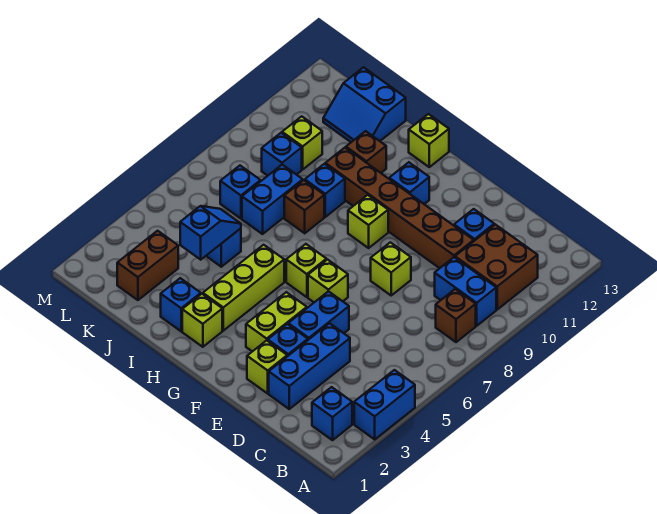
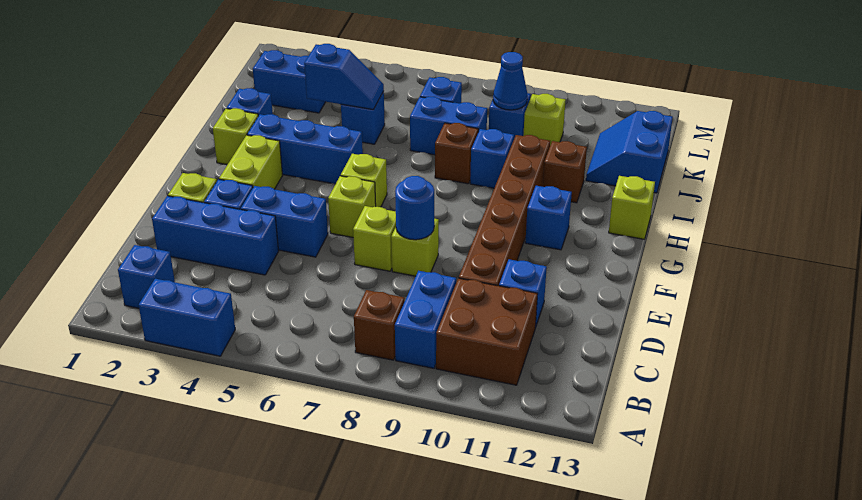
none -> blue 1x1 round brick [395,176,434,240]
lime 1x2 brick [246,292,307,352] -> lime 1x2 brick turned to [219,135,282,189]
lime 1x1 brick [348,195,388,248] -> lime 1x1 brick moved to [353,206,396,271]
lime 1x3 brick [203,245,284,331] -> blue 1x3 brick [247,114,363,184]
brown 1x2 brick [117,231,178,300] -> blue 1x2 brick [253,50,325,113]
none -> blue 1x1 cone [493,52,527,110]

